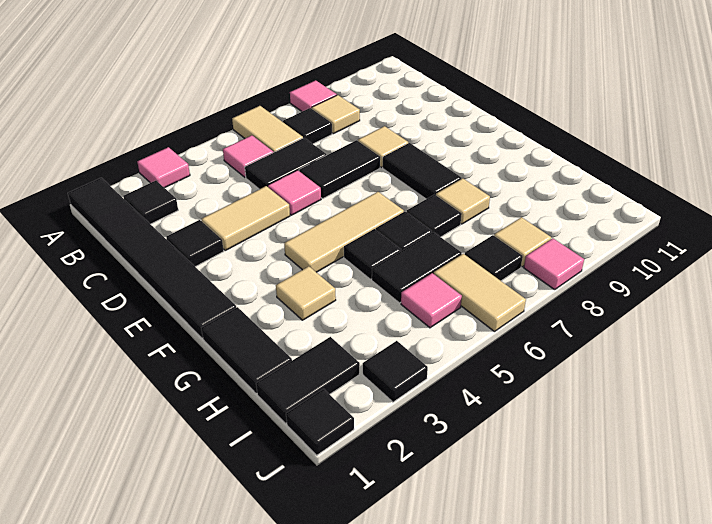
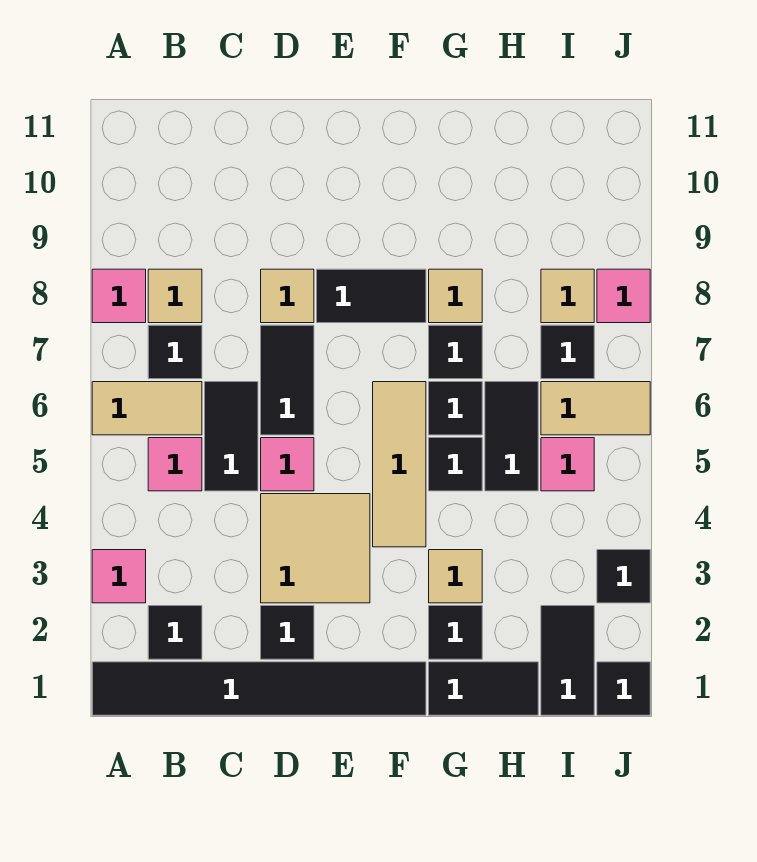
tan 1x2 tile [202,186,290,250] -> tan 2x2 tile [261,494,370,603]
none -> black 1x1 tile [429,606,482,659]

